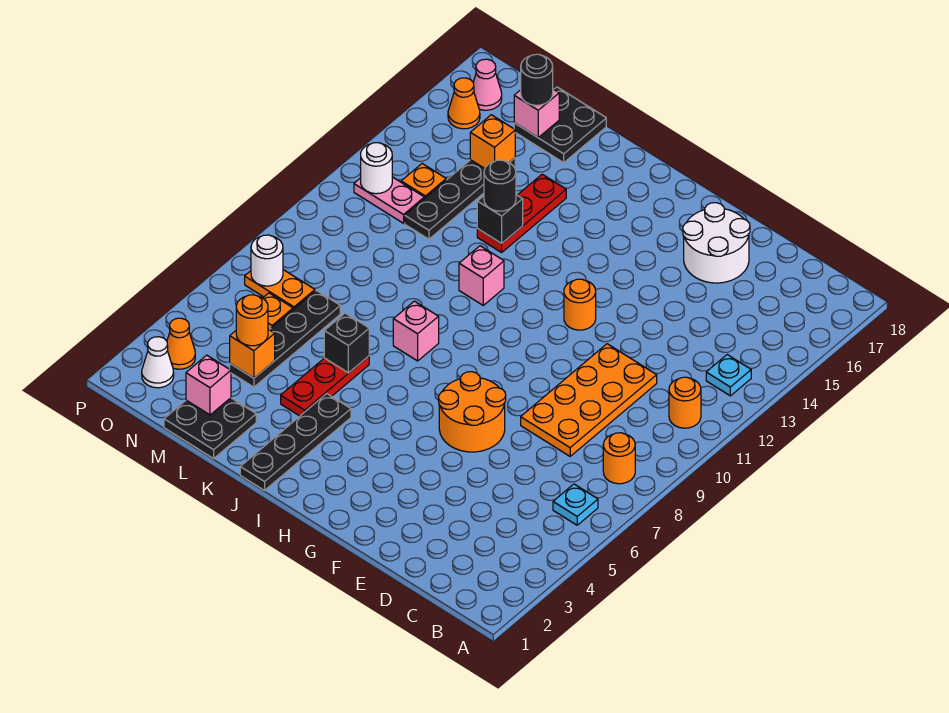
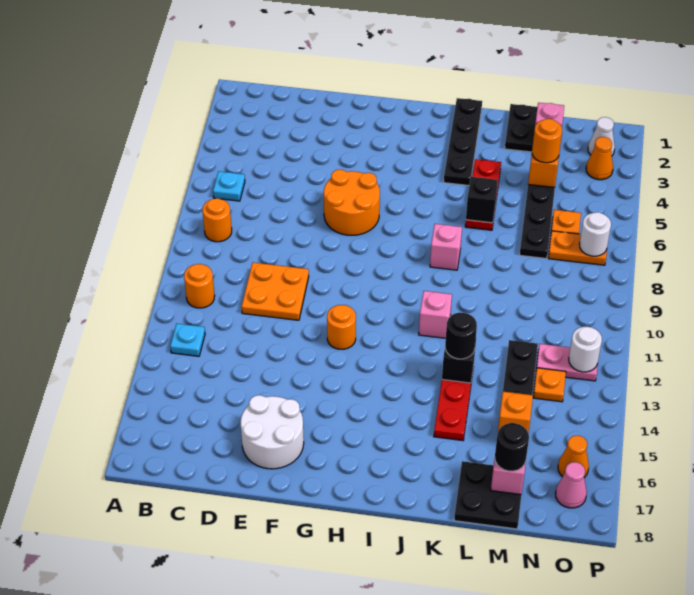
orange 2x4 plate [521,344,657,456] -> orange 2x2 plate [242,263,309,320]

